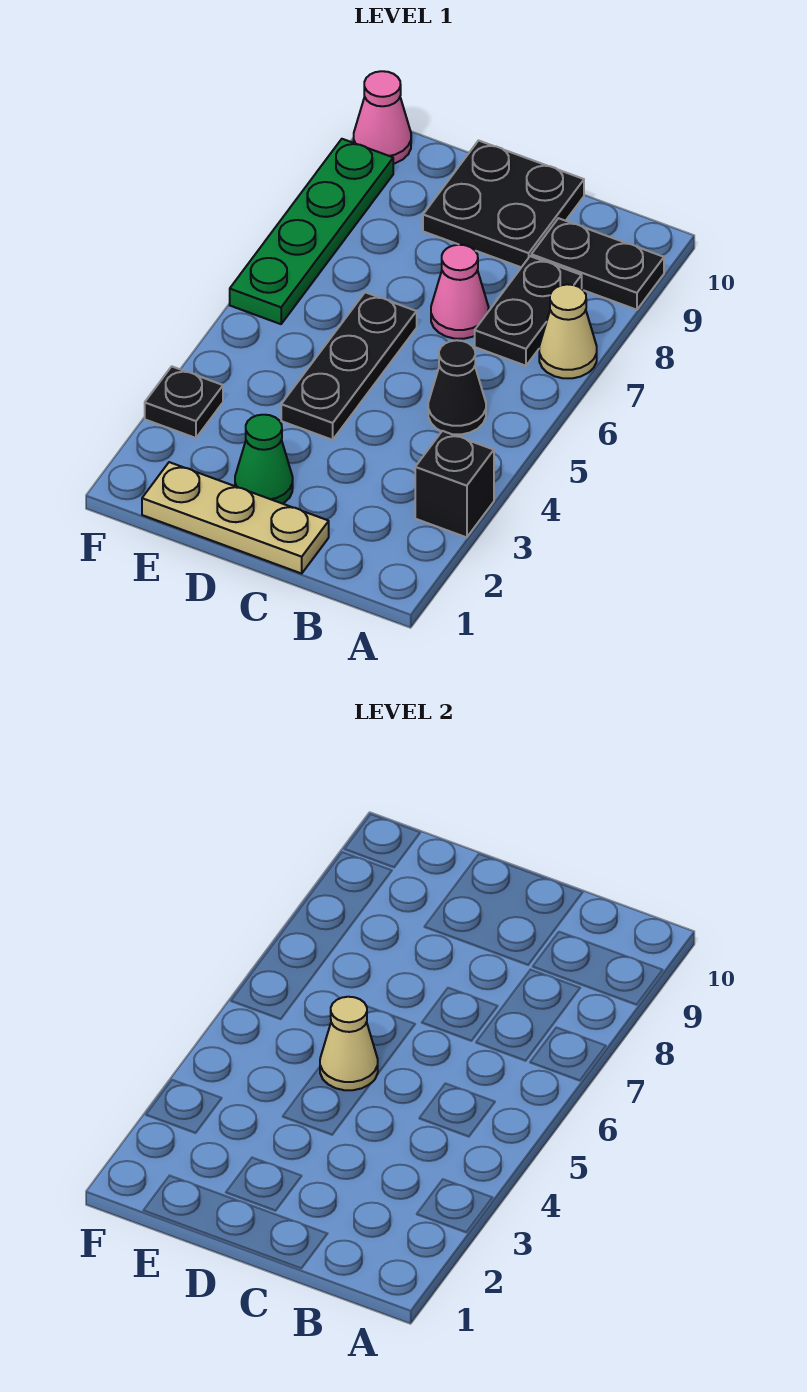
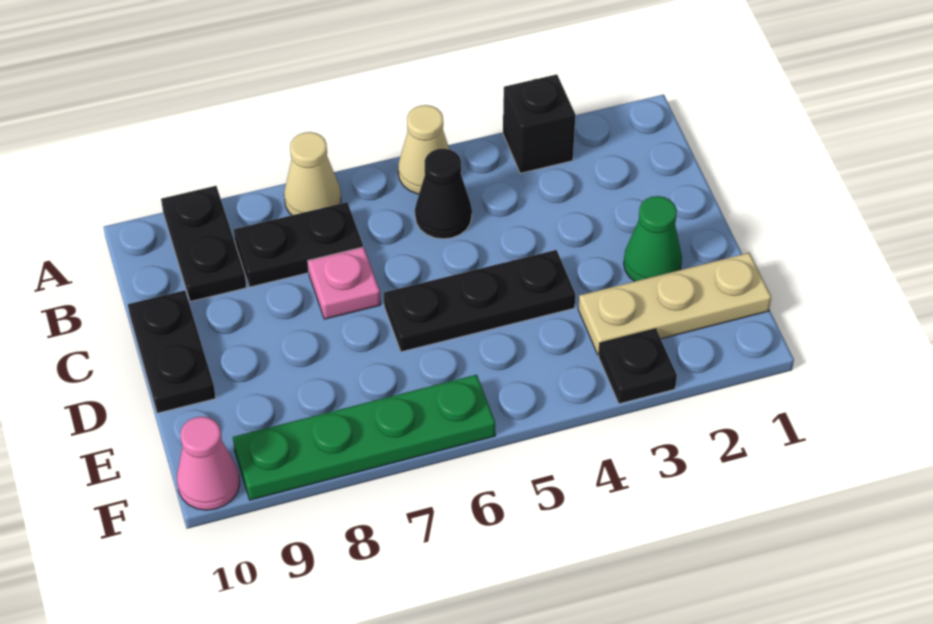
tan 1x3 plate [142,462,329,573] -> tan 1x3 plate turned to [578,253,771,355]
pink 1x1 cone [431,245,489,339] -> pink 1x1 plate [308,247,381,319]
black 2x2 plate [423,141,584,267] -> black 1x2 plate [128,290,216,413]
tan 1x1 cone [320,997,378,1090] -> tan 1x1 cone moved to [398,105,449,194]

